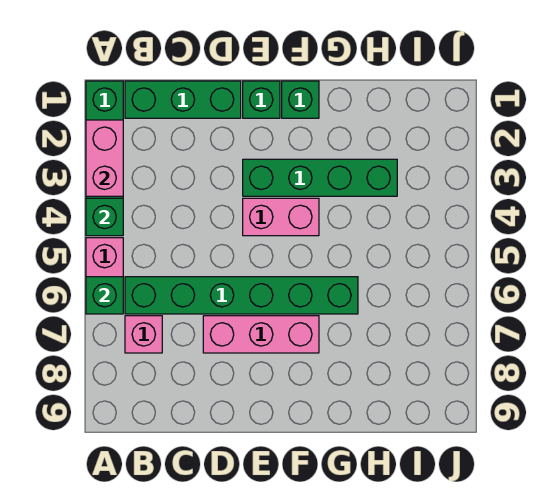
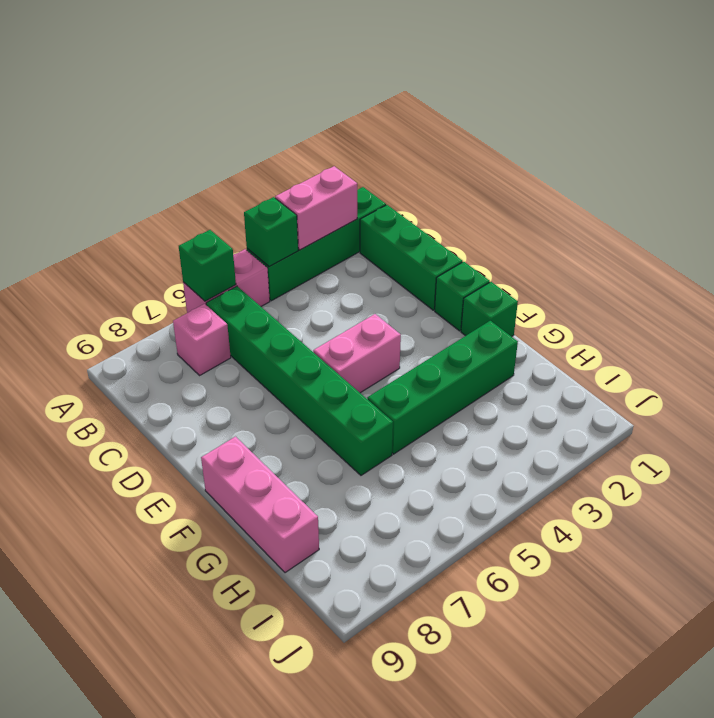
pink 1x3 brick [203,316,319,353] -> pink 1x3 brick moved to [201,437,319,573]
green 1x4 brick [243,159,397,196] -> green 1x4 brick turned to [367,321,518,454]
pink 1x2 brick [243,198,319,236] -> pink 1x2 brick turned to [313,314,401,393]

